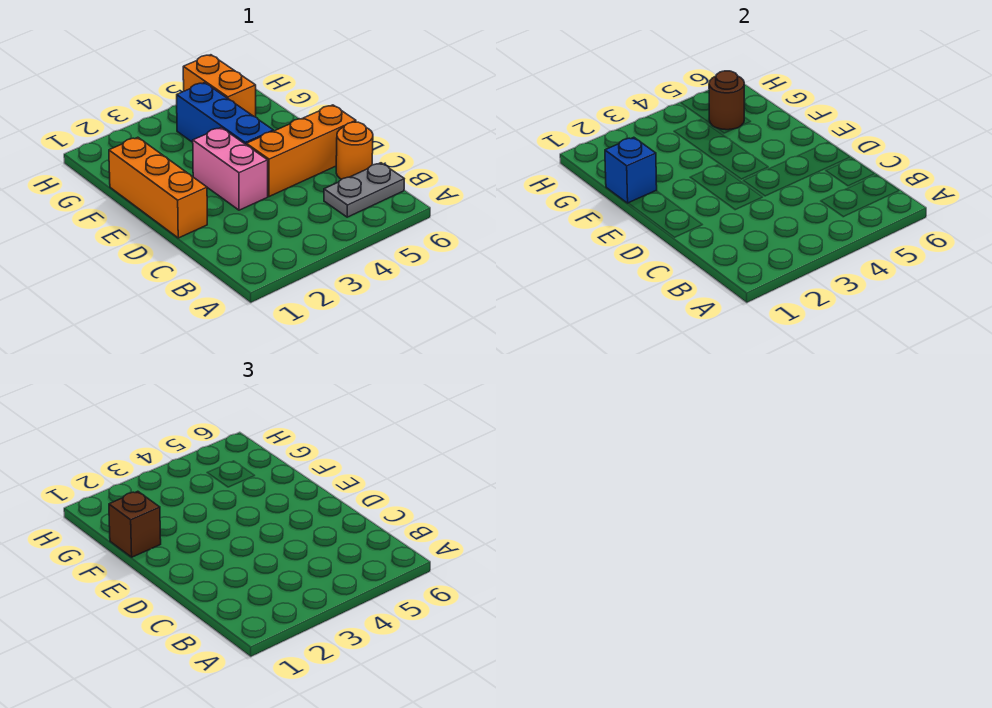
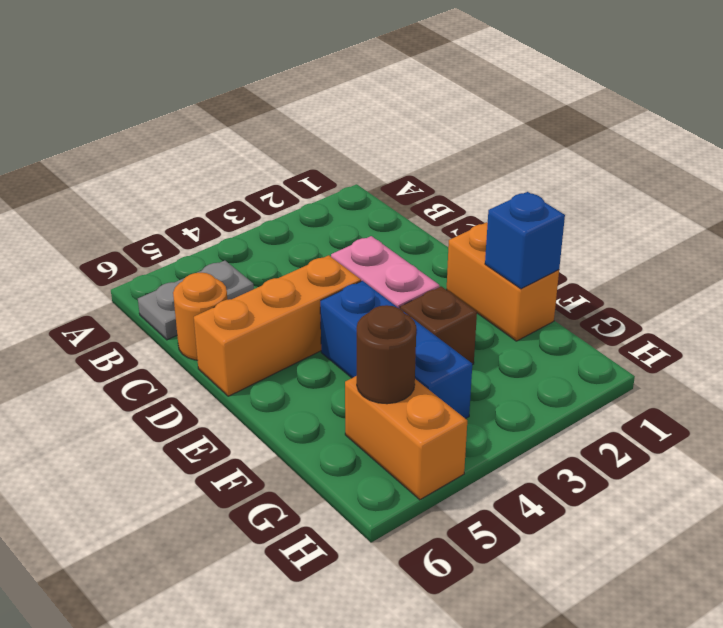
orange 1x3 brick [109,137,207,238] -> orange 1x2 brick [447,222,559,341]
brown 1x1 brick [109,491,161,557] -> brown 1x1 brick moved to [400,286,477,365]

